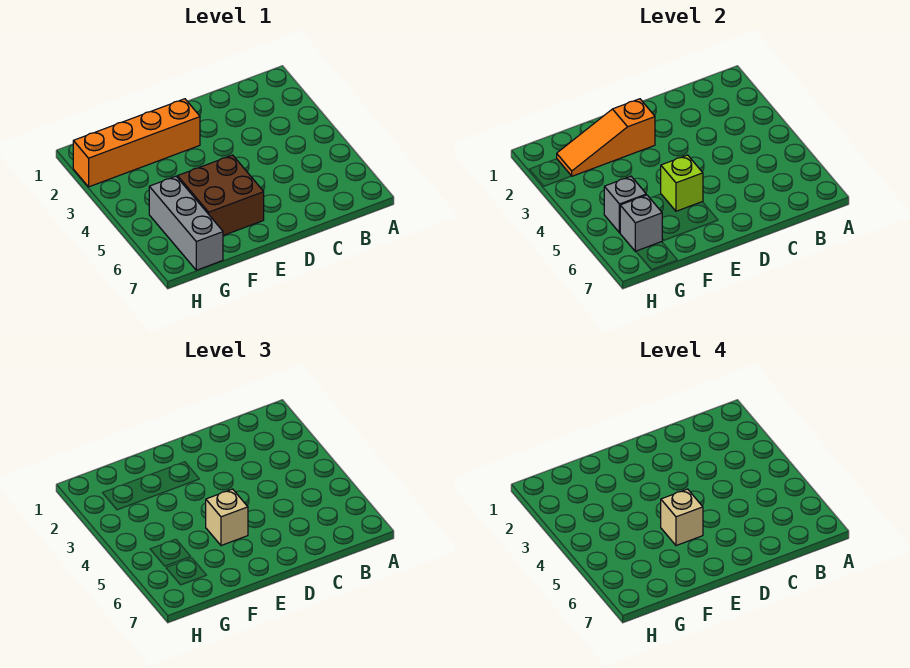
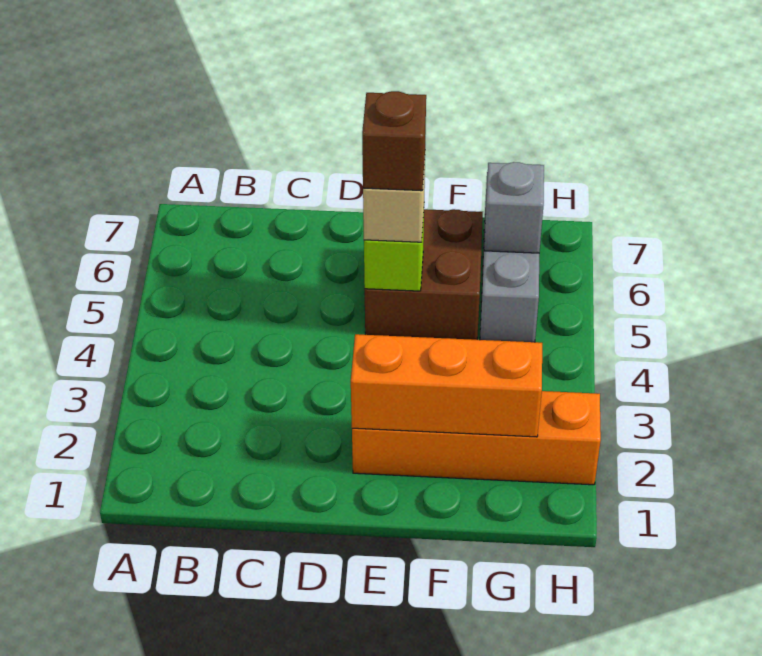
orange 1x3 slope [557,99,655,176] -> orange 1x3 brick [351,334,542,437]
tan 1x1 brick [661,489,703,546] -> brown 1x1 brick [362,91,426,191]
grey 1x1 brick [604,176,646,233] -> none

